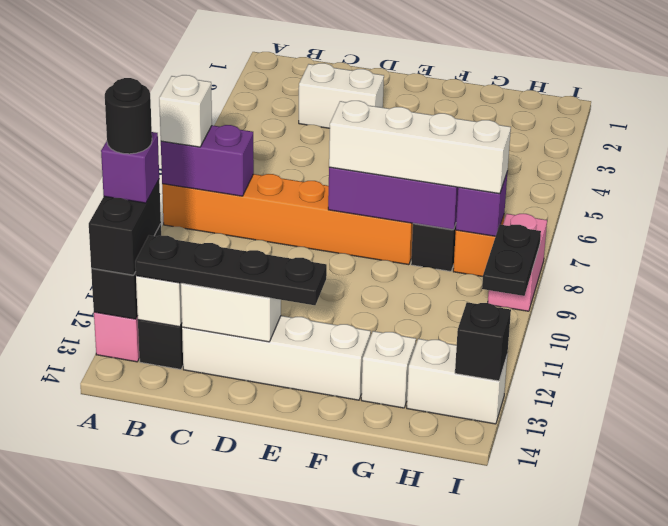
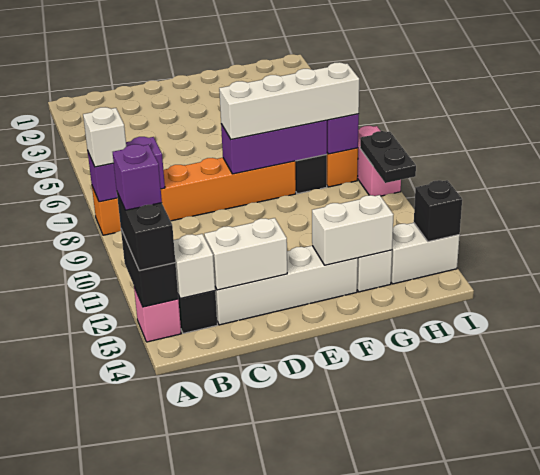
black 1x1 round brick [105,78,152,154] -> none
black 1x4 plate [135,235,327,305] -> none
white 1x2 brick [299,63,384,128] -> white 1x2 brick moved to [312,195,394,265]

